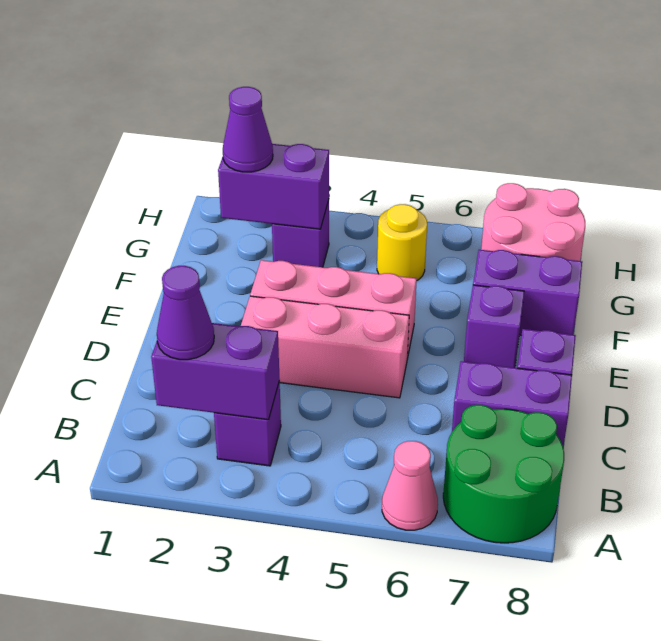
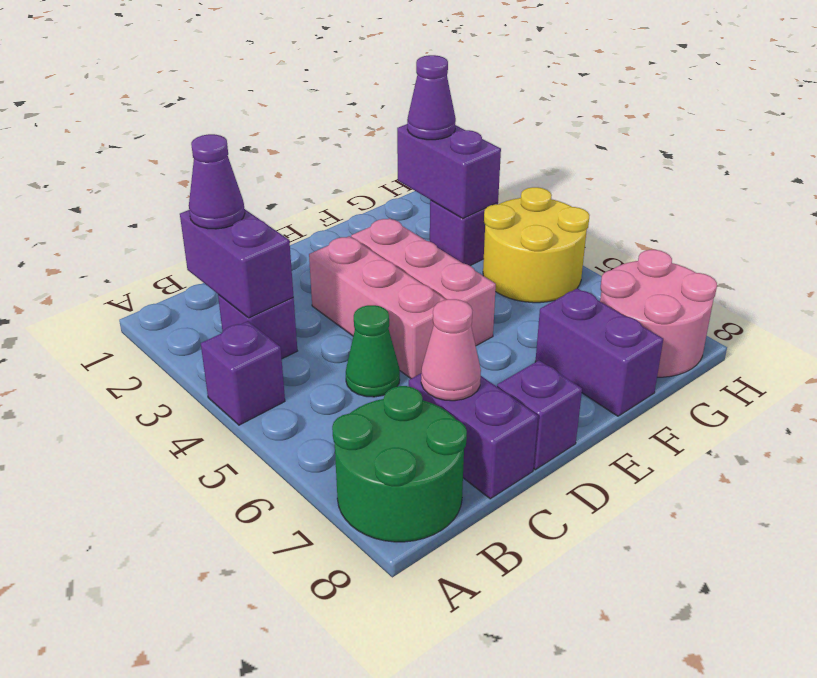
pink 1x1 cone [382,441,438,530] -> pink 1x1 cone moved to [421,299,481,401]
none -> green 1x1 cone [346,305,400,397]
purple 1x1 brick [464,285,524,368] -> purple 1x1 brick moved to [201,321,285,425]
yellow 1x1 round brick [377,204,427,280] -> yellow 2x2 round brick [483,187,590,303]

